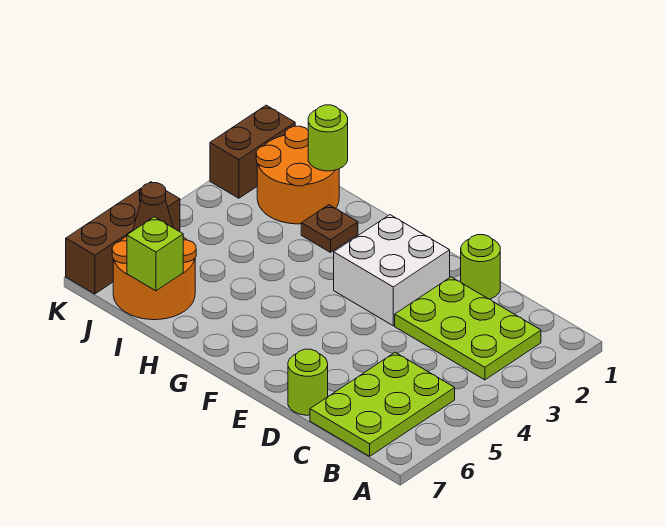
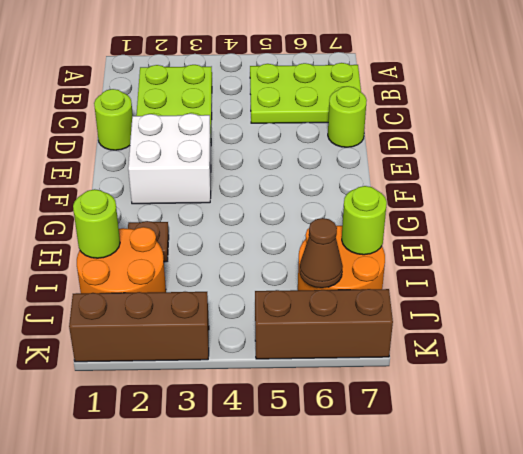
lime 1x1 brick [127,217,183,291] -> lime 1x1 round brick [342,186,387,255]
brown 1x2 brick [210,105,295,198] -> brown 1x3 brick [69,292,209,362]

